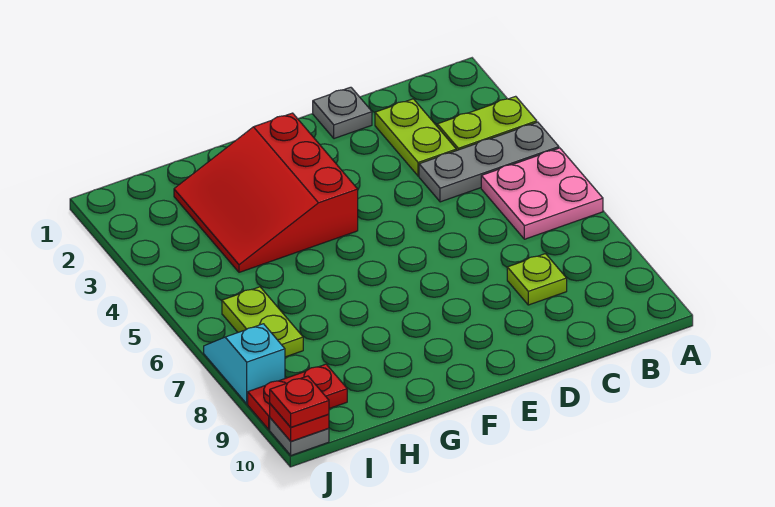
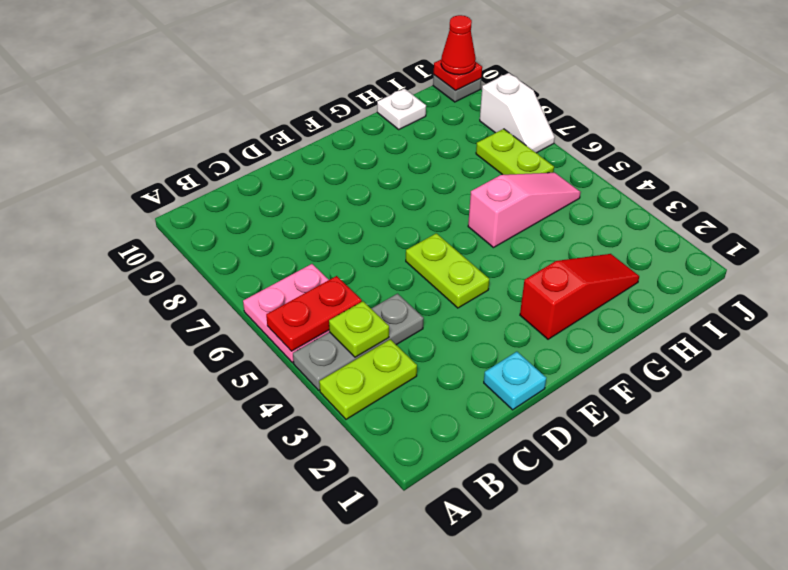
lime 1x2 plate [375,99,456,176] -> lime 1x2 plate moved to [406,233,489,308]
lime 1x1 plate [507,254,567,305] -> lime 1x1 plate moved to [329,301,389,357]
grey 1x1 plate [313,87,372,139] -> cyan 1x1 plate [484,352,546,410]
red 3x3 slope [174,113,358,272] -> red 1x3 slope [520,254,639,339]
none -> pink 1x3 slope [468,173,581,248]
none -> white 1x1 plate [377,89,426,129]
red 1x2 plate [248,364,347,430] -> red 1x2 plate moved to [266,276,362,351]
cyan 1x2 slope [204,324,285,404] -> white 1x2 slope [480,73,555,153]
red 1x1 plate [270,376,329,427] -> red 1x1 cone [441,15,476,75]

